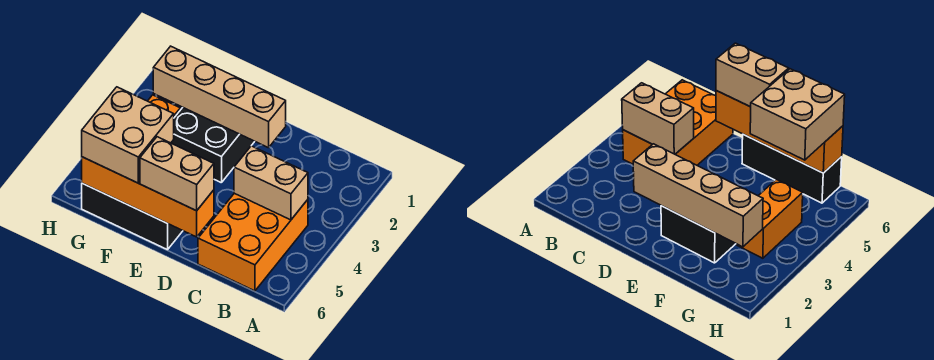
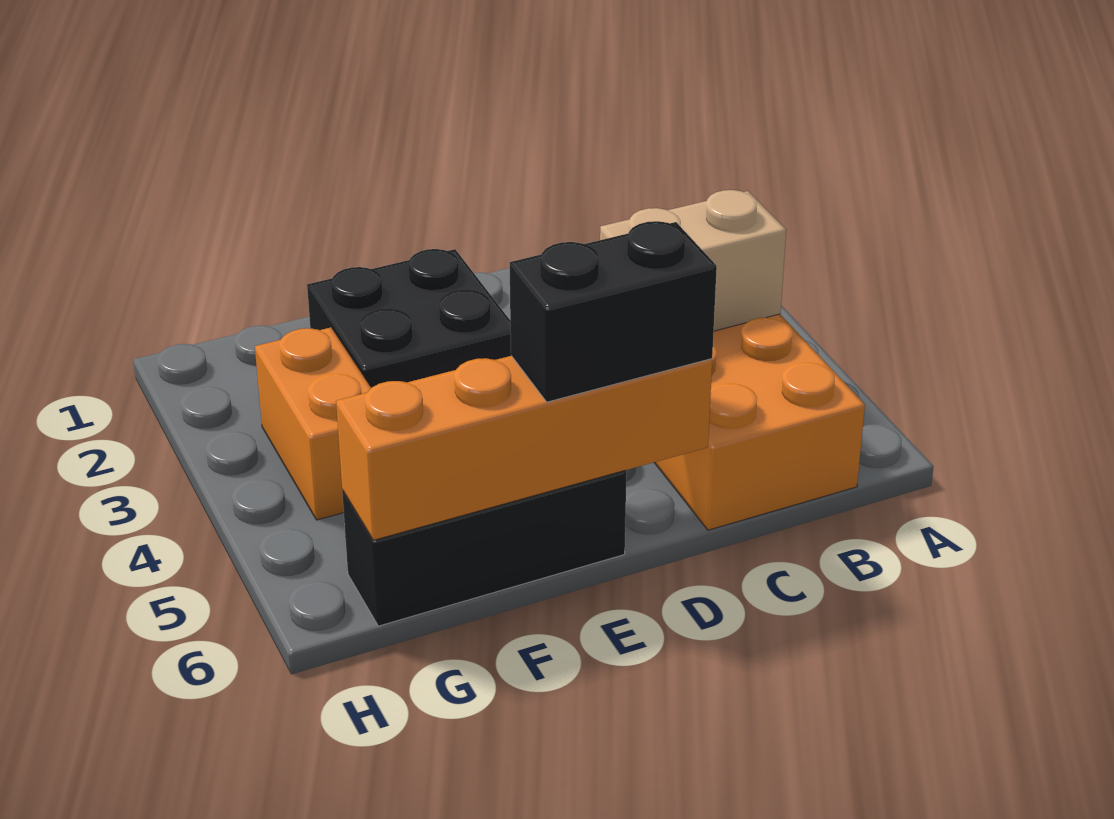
tan 1x4 brick [153,46,286,148] -> none
tan 1x2 brick [140,137,214,211] -> black 1x2 brick [510,221,717,402]
tan 2x2 brick [82,87,174,183] -> none

